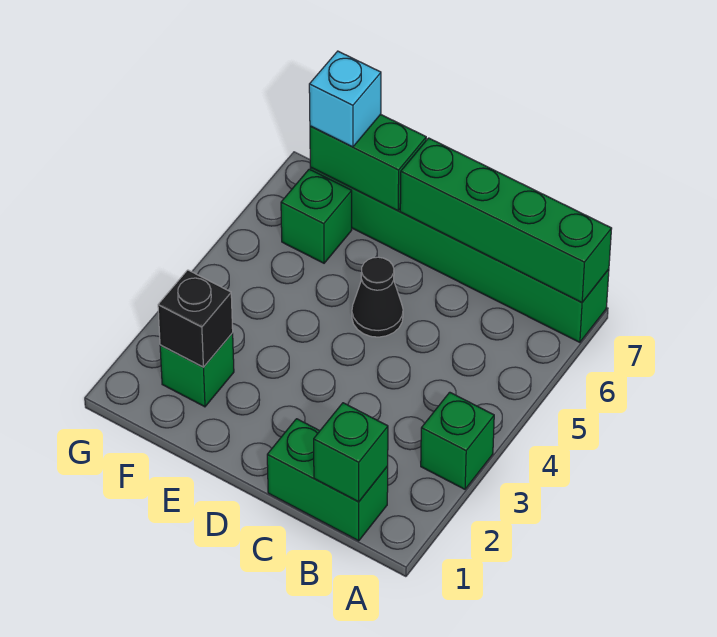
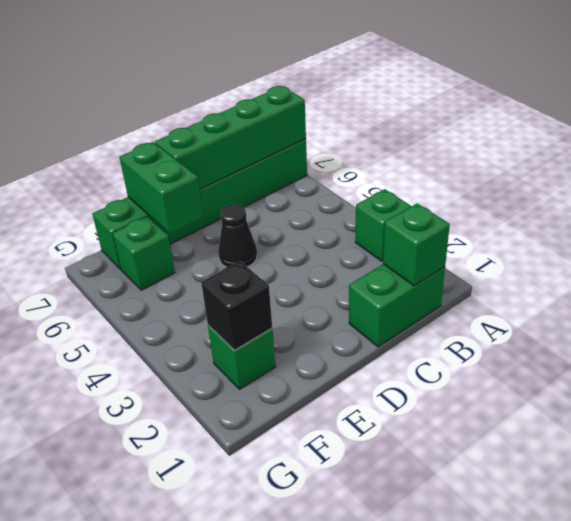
green 1x2 brick [310,114,426,210] -> green 1x2 brick turned to [119,142,203,234]
cyan 1x1 brick [309,51,381,147] -> none

